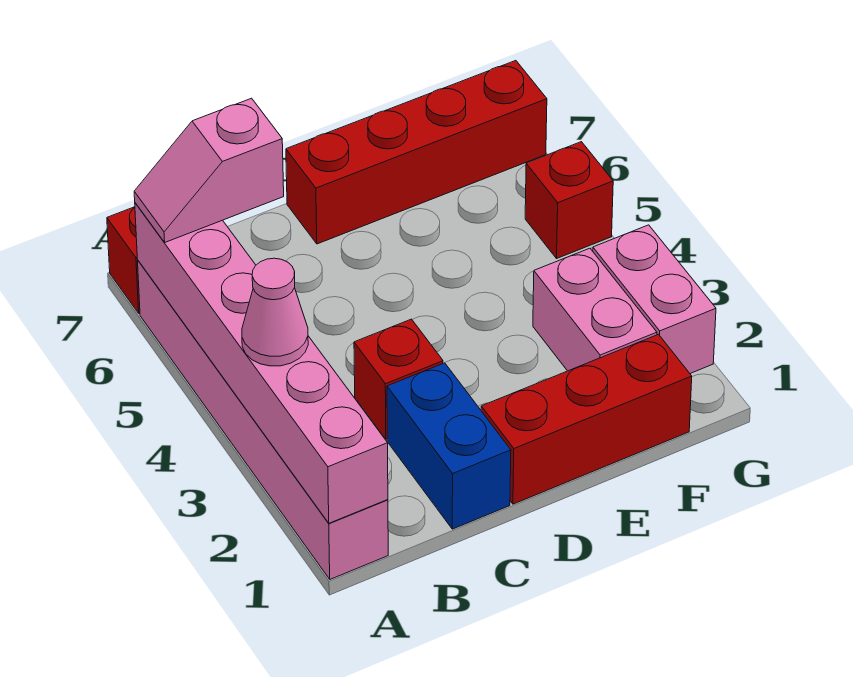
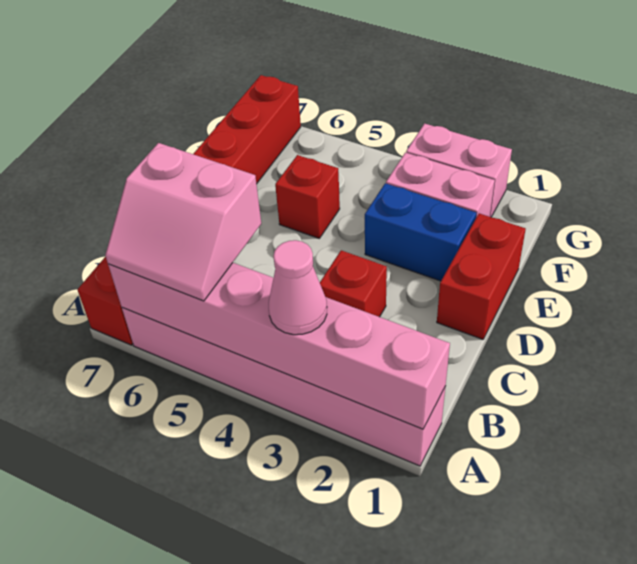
pink 1x2 slope [134,98,284,242] -> pink 2x2 slope [105,143,261,301]
blue 1x2 brick [387,363,511,529] -> blue 1x2 brick moved to [365,183,476,281]
red 1x3 brick [481,334,692,504] -> red 1x2 brick [437,213,526,339]
red 1x1 brick [525,142,613,258] -> red 1x1 brick moved to [275,155,340,238]

